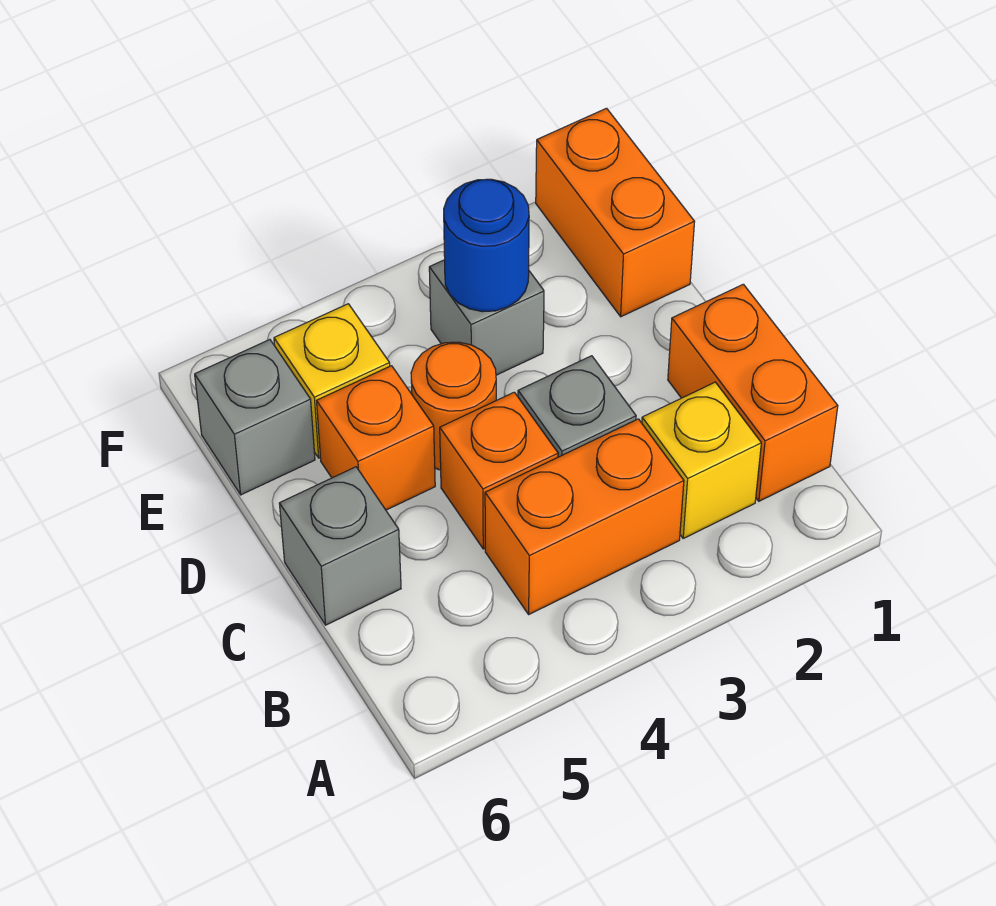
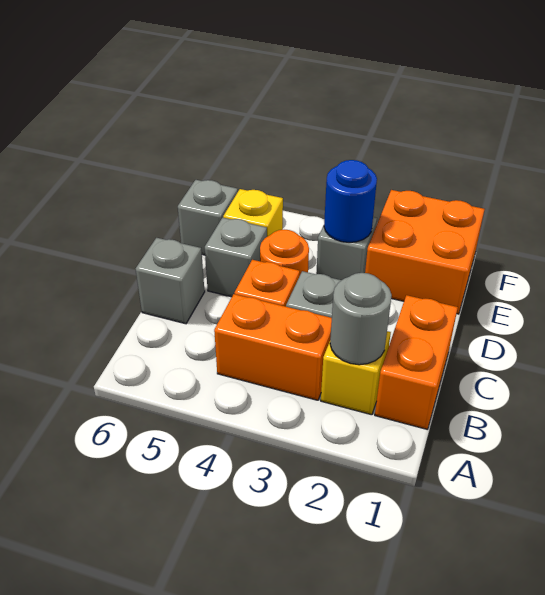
none -> grey 1x1 round brick [330,273,392,365]
orange 1x1 brick [317,366,435,510] -> grey 1x1 brick [205,218,267,297]
orange 1x2 brick [536,108,695,317] -> orange 2x2 brick [365,190,485,314]

